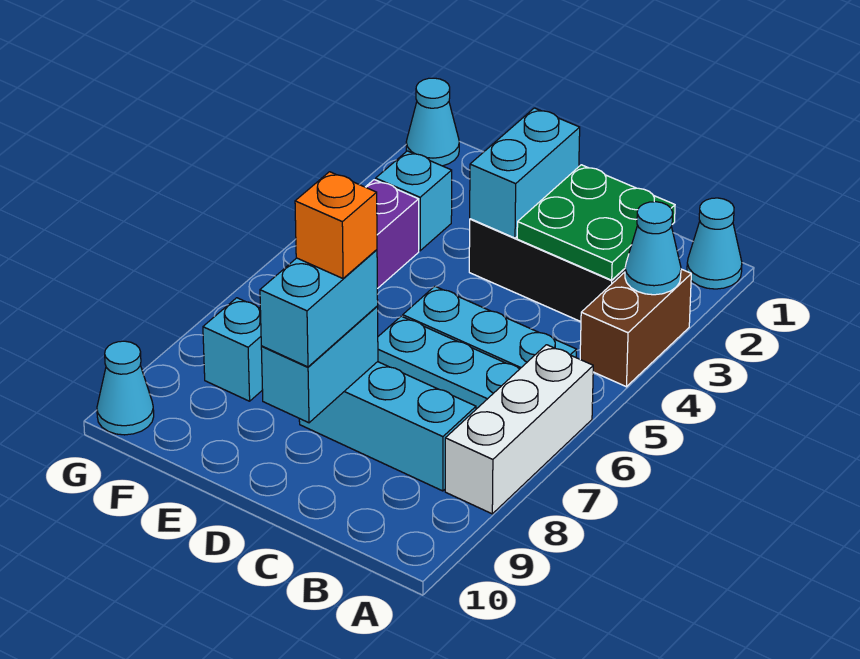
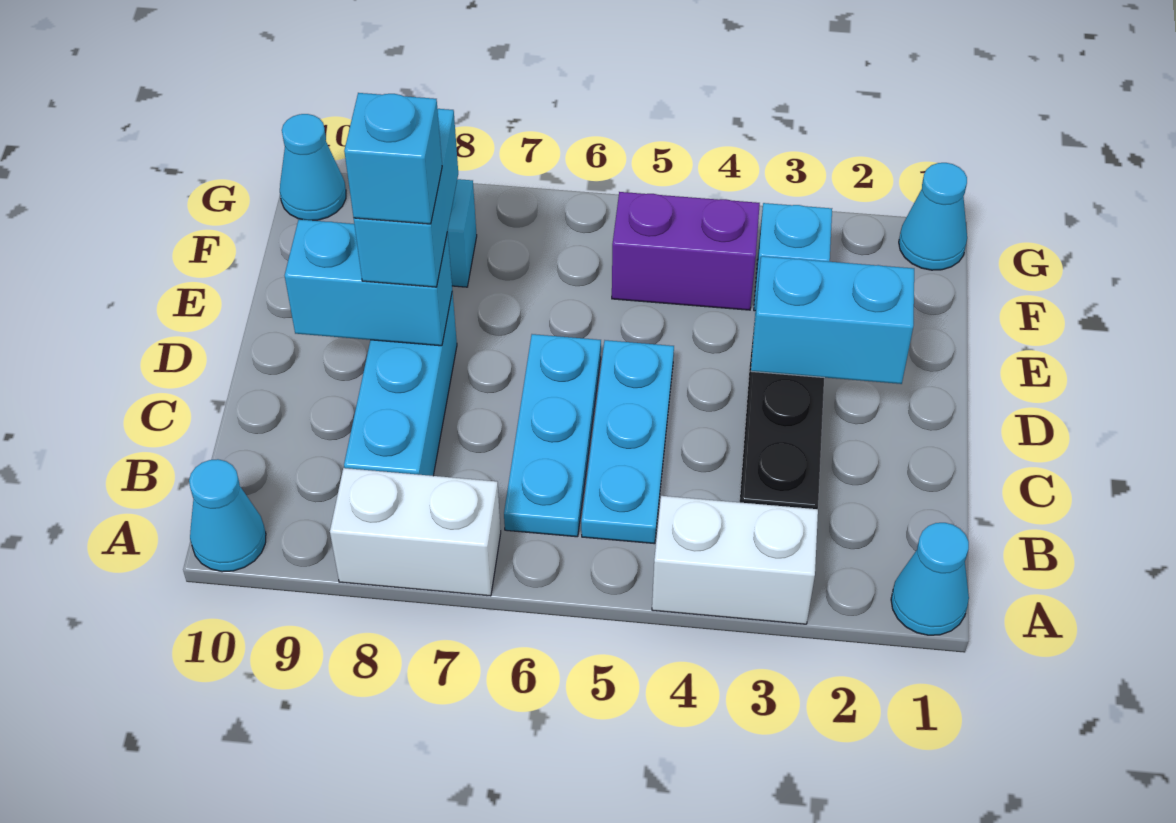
brown 1x2 brick [580,269,691,387] -> white 1x2 brick [652,496,818,624]
cyan 1x1 cone [625,202,681,295] -> cyan 1x1 cone moved to [189,459,266,572]
white 1x3 brick [445,345,593,514] -> white 1x2 brick [330,468,501,596]
green 2x2 plate [517,165,675,280] -> none
cyan 1x2 brick [260,250,378,367] -> cyan 1x2 brick turned to [354,109,458,287]
orange 1x1 brick [295,172,377,278] -> cyan 1x1 brick [344,93,442,224]

